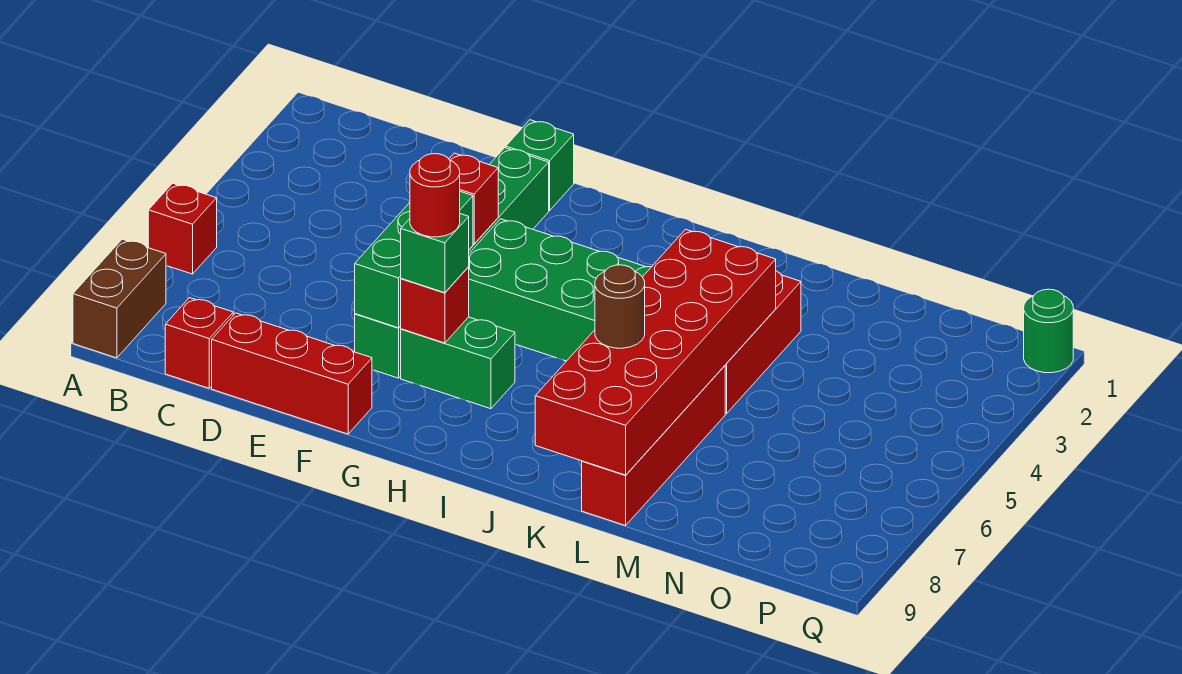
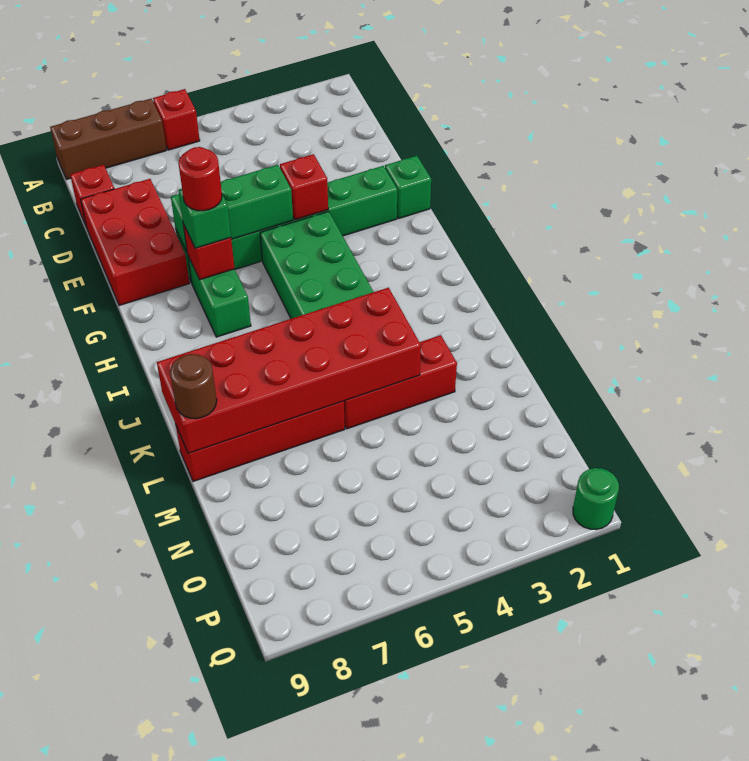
brown 1x2 brick [73,239,166,358] -> brown 1x3 brick [50,99,166,179]
red 1x3 brick [212,313,372,434] -> red 2x3 brick [81,179,190,306]
brown 1x1 round brick [595,265,645,348] -> brown 1x1 round brick moved to [170,354,217,419]

